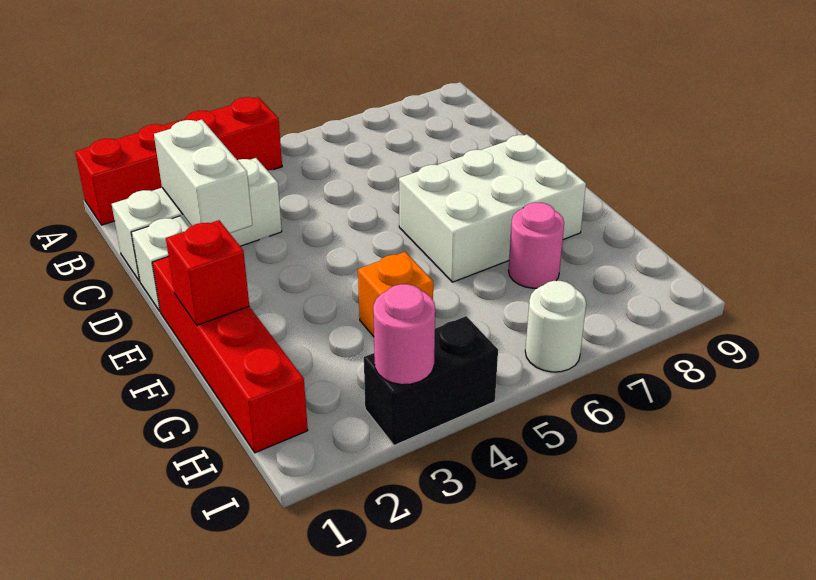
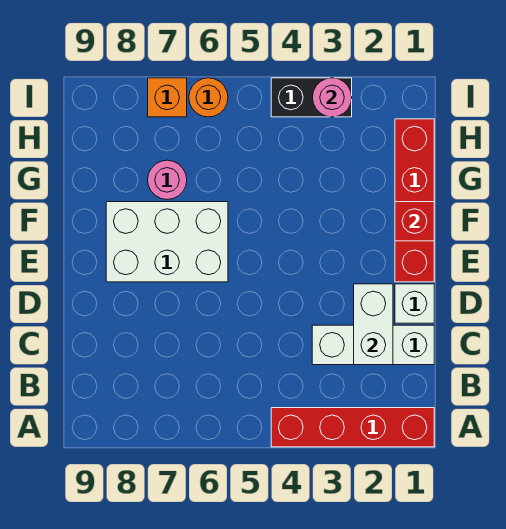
orange 1x1 brick [358,252,433,337] -> orange 1x1 brick moved to [148,78,187,117]
white 1x1 round brick [525,281,586,372] -> orange 1x1 round brick [189,78,228,117]

